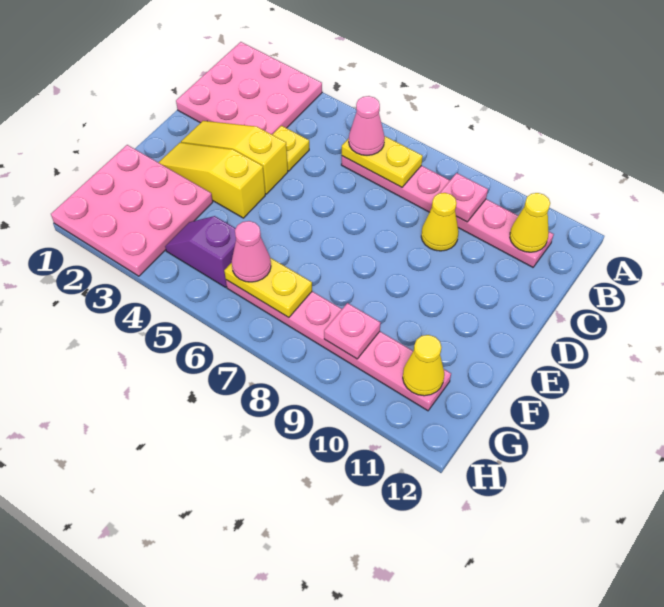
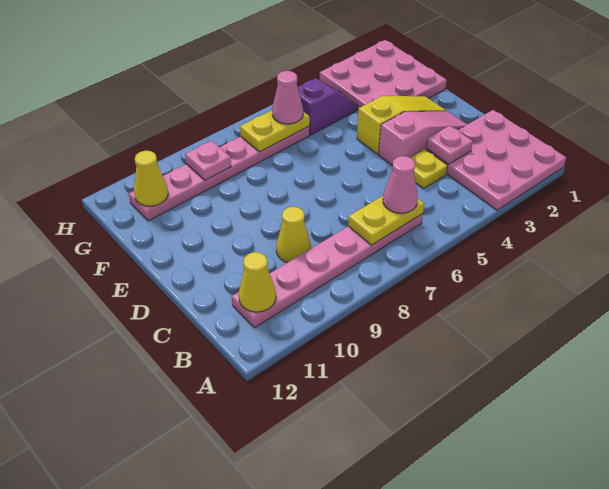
pink 1x1 plate [440,173,488,222] -> pink 1x1 plate moved to [426,126,473,164]
yellow 1x3 slope [181,121,288,194] -> pink 1x3 slope [379,111,467,166]

